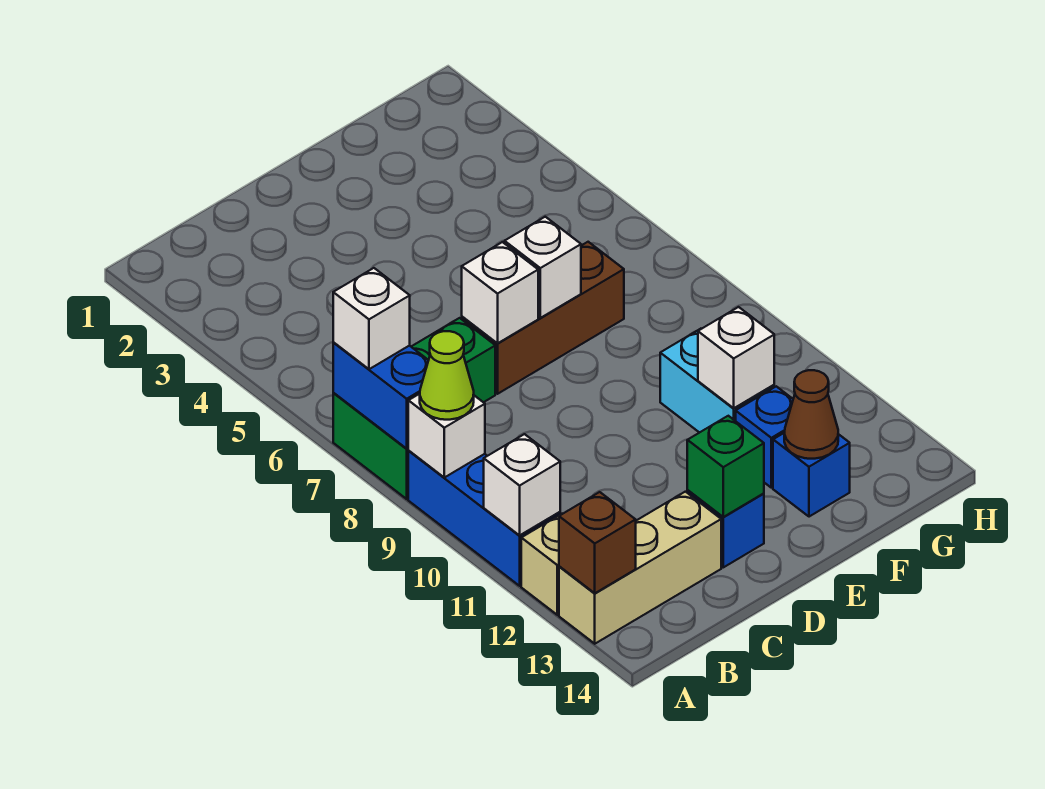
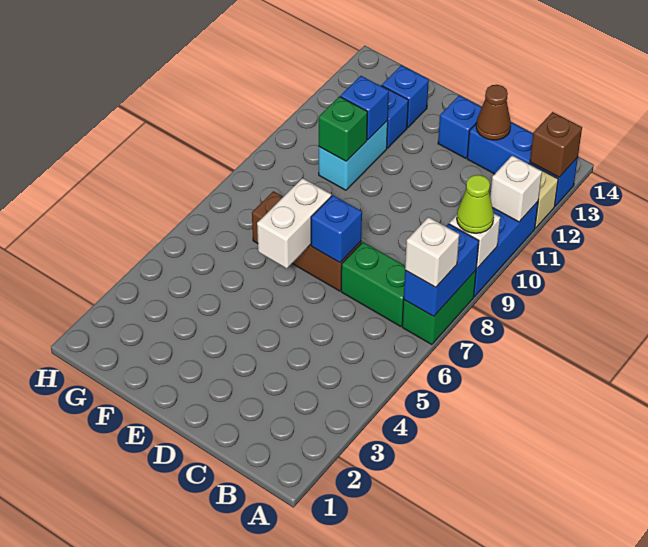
tan 1x3 brick [559,492,721,644] -> blue 1x3 brick [467,123,578,206]
white 1x1 brick [462,242,538,343] -> blue 1x1 brick [311,195,362,263]
green 1x1 brick [687,416,764,517] -> green 1x1 brick moved to [319,97,367,161]
white 1x1 brick [505,217,581,318] -> white 1x2 brick [257,178,331,268]
white 1x1 brick [698,307,774,408] -> blue 1x1 brick [340,76,389,140]
brown 1x1 cone [784,370,838,459] -> brown 1x1 cone moved to [476,85,511,140]

